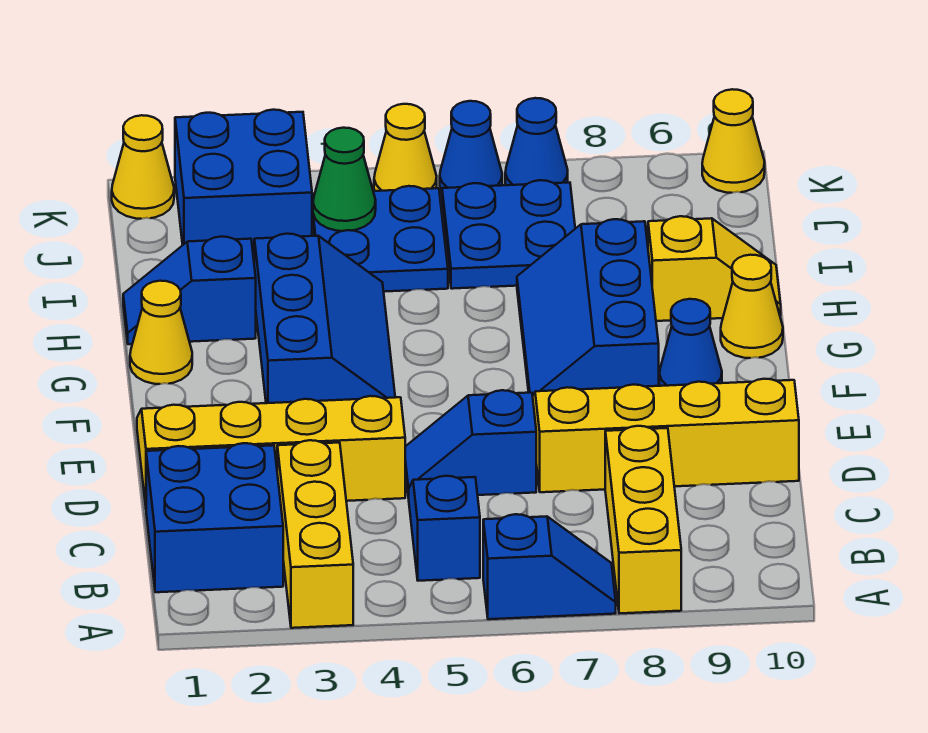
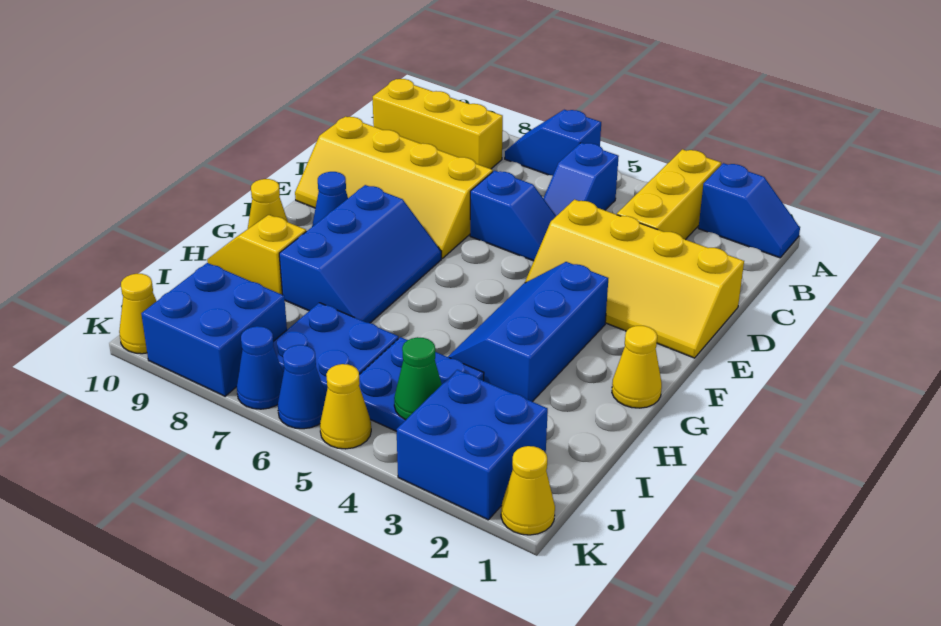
yellow 1x3 brick [605,426,681,613] -> yellow 1x3 brick turned to [373,79,503,169]
blue 2x2 brick [146,443,283,592] -> blue 2x2 brick moved to [141,263,287,396]
blue 1x2 slope [123,237,256,344] -> blue 1x2 slope moved to [699,163,800,258]

